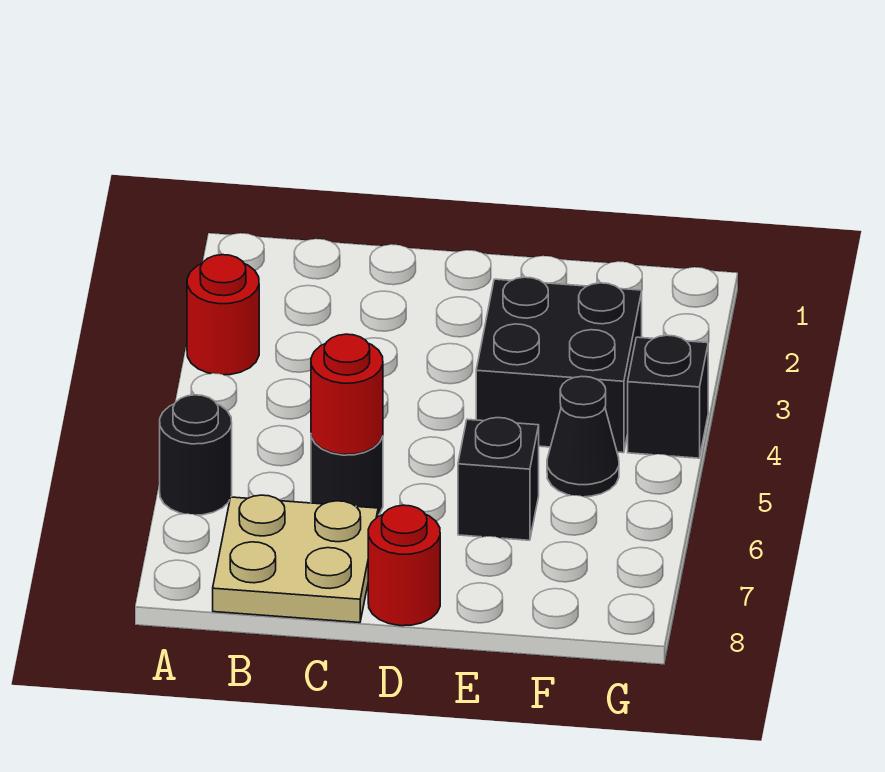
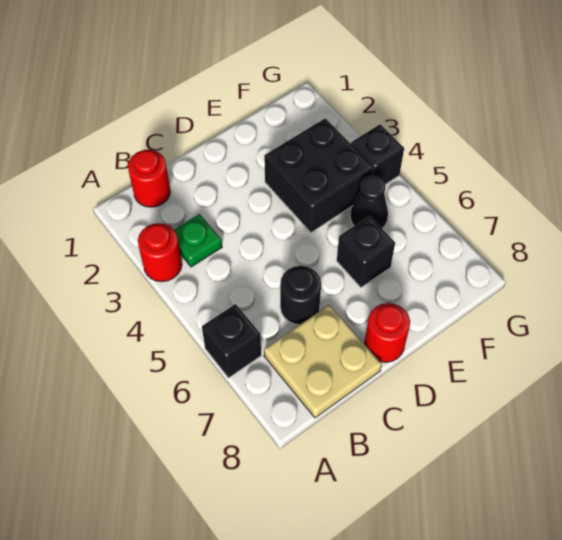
black 1x1 round brick [160,395,232,515] -> black 1x1 brick [202,304,261,378]
none -> green 1x1 plate [174,214,222,267]
red 1x1 round brick [311,334,383,455] -> red 1x1 round brick moved to [128,150,171,207]

